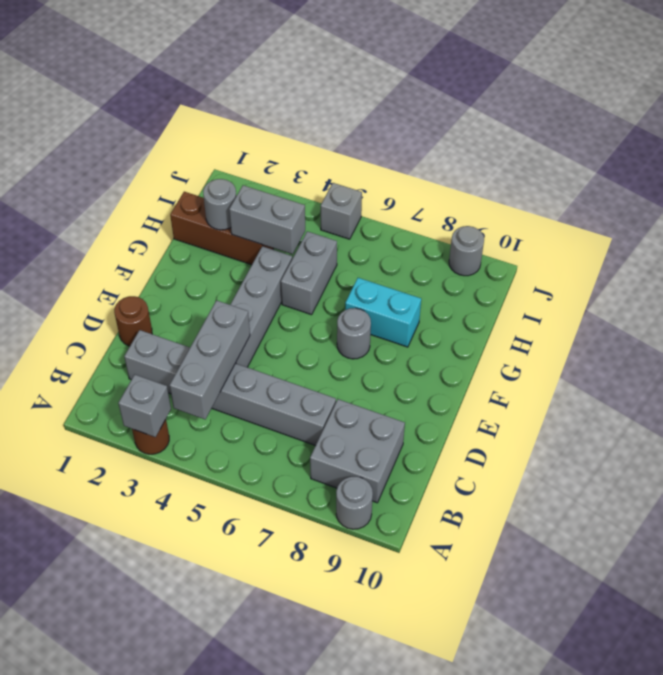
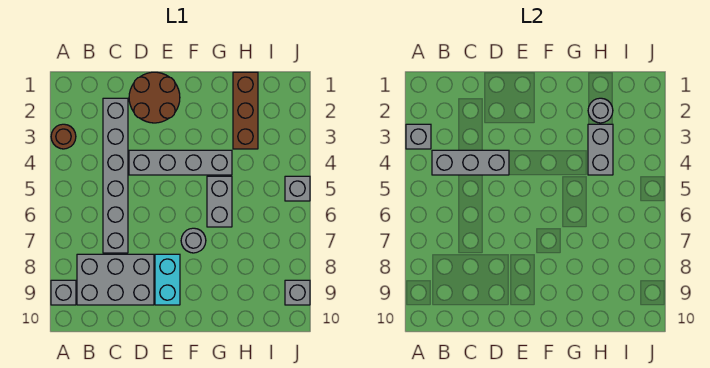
grey 1x1 round brick [336,477,373,529] -> grey 1x1 brick [51,280,76,305]
grey 2x2 brick [310,399,405,503] -> grey 2x3 brick [77,254,154,305]
brown 1x1 round brick [114,296,152,346] -> brown 2x2 round brick [129,72,180,123]
grey 1x2 brick [281,231,337,315] -> grey 1x2 brick turned to [207,176,232,227]
cyan 1x2 brick [345,278,421,347] -> cyan 1x2 brick moved to [155,254,180,305]
grey 1x1 round brick [449,226,484,276] -> grey 1x1 brick [285,280,310,305]

